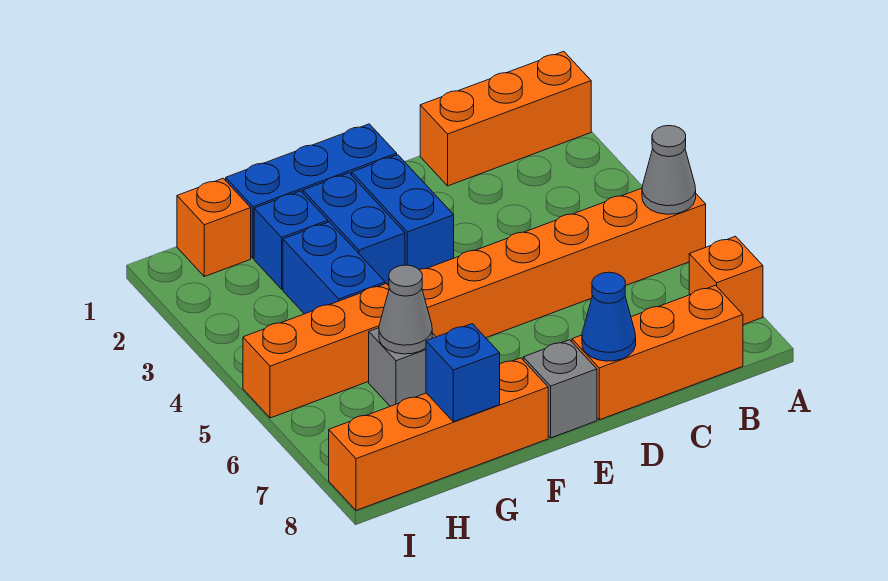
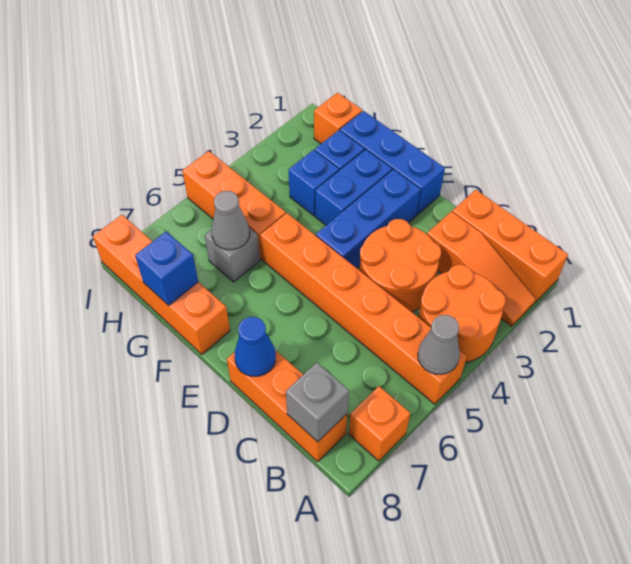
none -> orange 1x3 slope [427,212,536,326]
none -> orange 2x2 round brick [418,265,506,362]
none -> orange 2x2 round brick [360,219,441,312]
blue 1x2 brick [352,155,454,269] -> blue 1x3 brick [316,169,420,268]
grey 1x1 brick [523,340,597,438] -> grey 1x1 brick moved to [286,363,349,442]
blue 1x2 brick [283,222,385,314] -> blue 1x1 brick [289,150,339,216]

